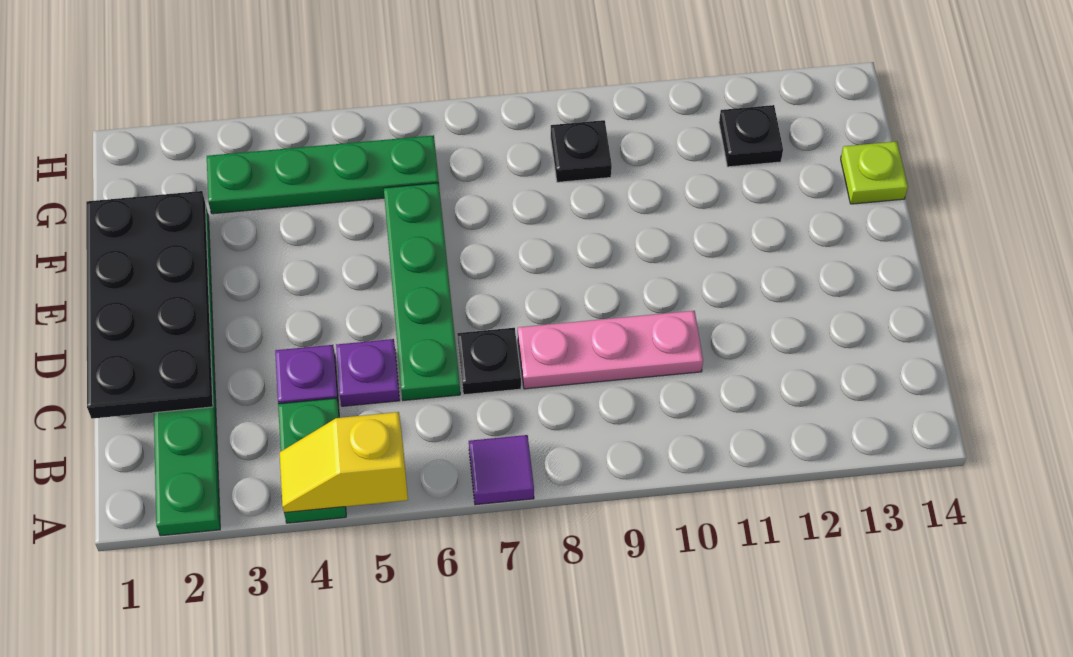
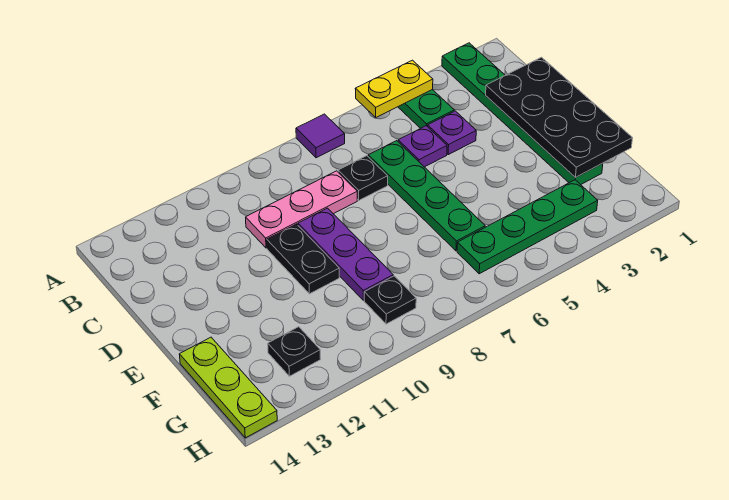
yellow 1x2 slope [280,412,408,513] -> yellow 1x2 plate [355,60,433,117]
none -> purple 1x3 plate [298,208,393,300]
none -> black 1x2 plate [267,224,339,294]
lime 1x1 plate [841,141,908,204] -> lime 1x3 plate [179,337,277,438]

